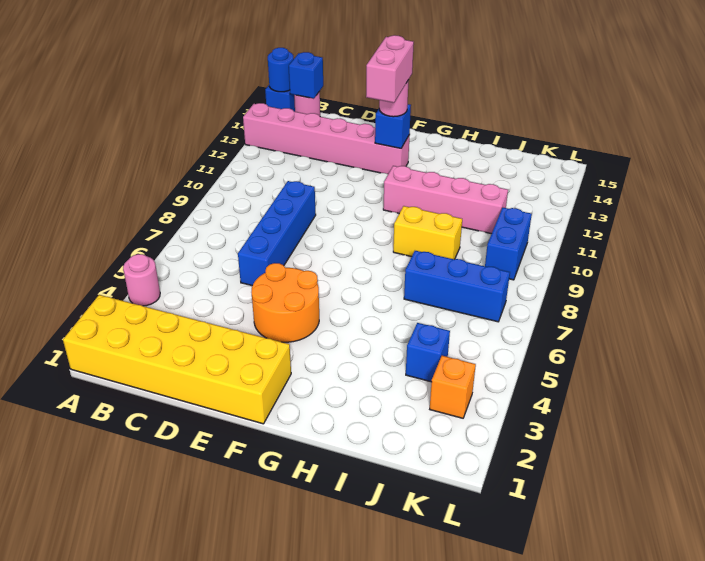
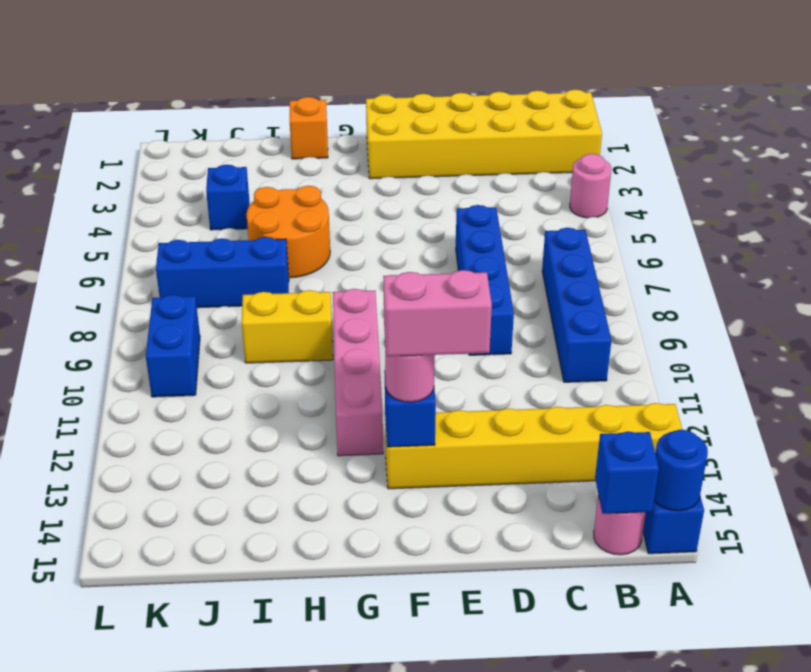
pink 1x6 brick [243,103,410,174] -> yellow 1x6 brick [385,403,682,489]
none -> blue 1x4 brick [542,228,611,382]
orange 2x2 round brick [252,263,319,342] -> orange 2x2 round brick moved to [246,186,330,278]
pink 1x2 brick [366,35,414,103] -> pink 1x2 brick turned to [383,270,492,357]
pink 1x4 brick [383,166,508,234] -> pink 1x4 brick turned to [333,289,383,456]
orange 1x1 brick [430,356,476,418] -> orange 1x1 brick moved to [290,97,328,159]

